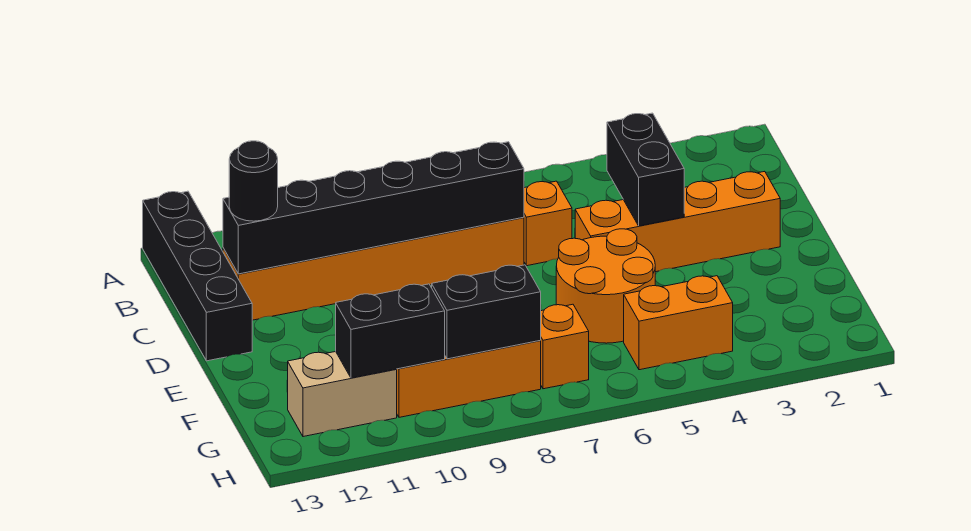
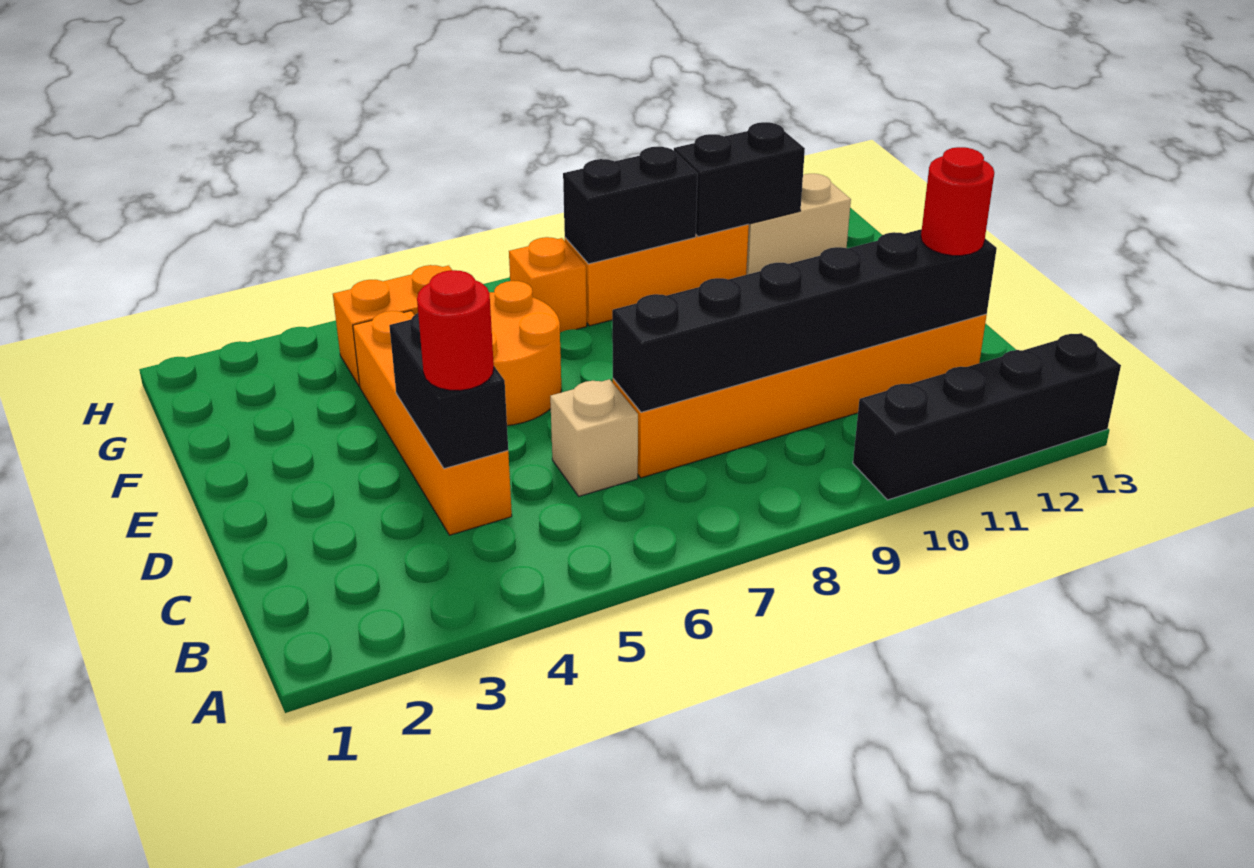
black 1x4 brick [143,191,252,361] -> black 1x4 brick turned to [853,333,1121,500]
none -> red 1x1 round brick [417,270,494,391]
orange 1x1 brick [524,181,572,266] -> tan 1x1 brick [550,379,638,496]
black 1x1 round brick [229,141,278,221] -> red 1x1 round brick [921,147,994,256]
orange 1x4 brick [575,171,780,272] -> orange 1x4 brick turned to [353,311,512,535]

